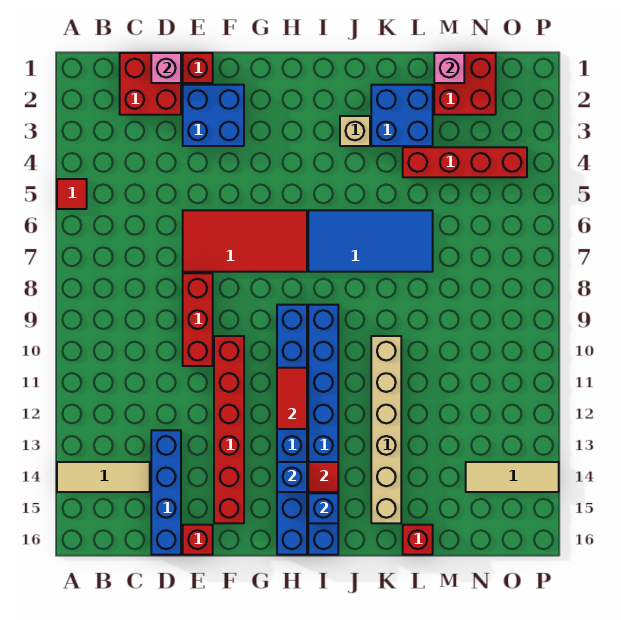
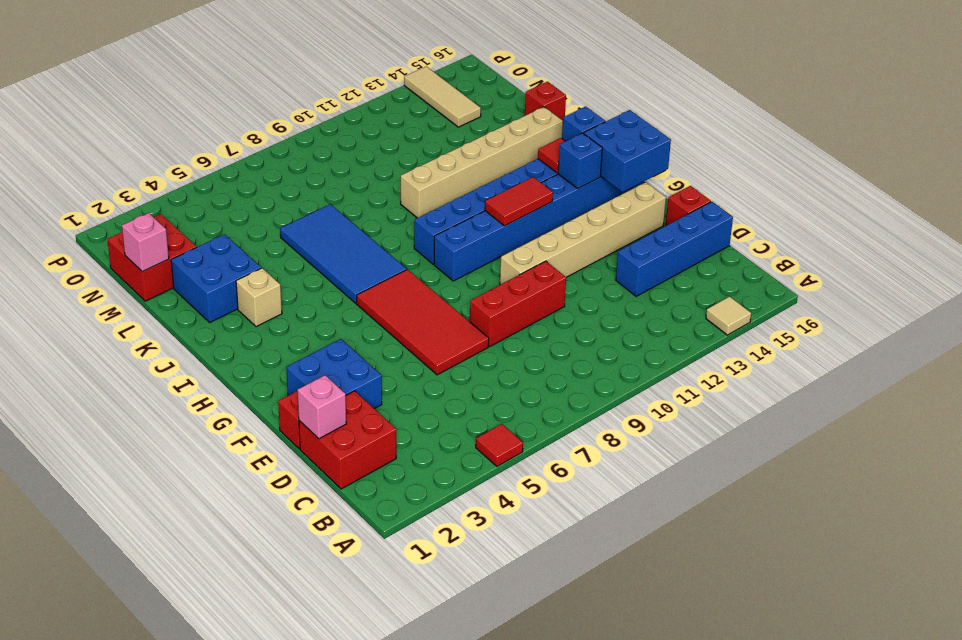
tan 1x3 tile [57,462,150,492] -> tan 1x1 tile [706,296,751,335]
red 1x6 brick [214,336,244,523] -> tan 1x6 brick [500,182,666,285]
none -> blue 2x2 brick [584,110,671,192]
red 1x4 brick [403,147,527,177] -> none

